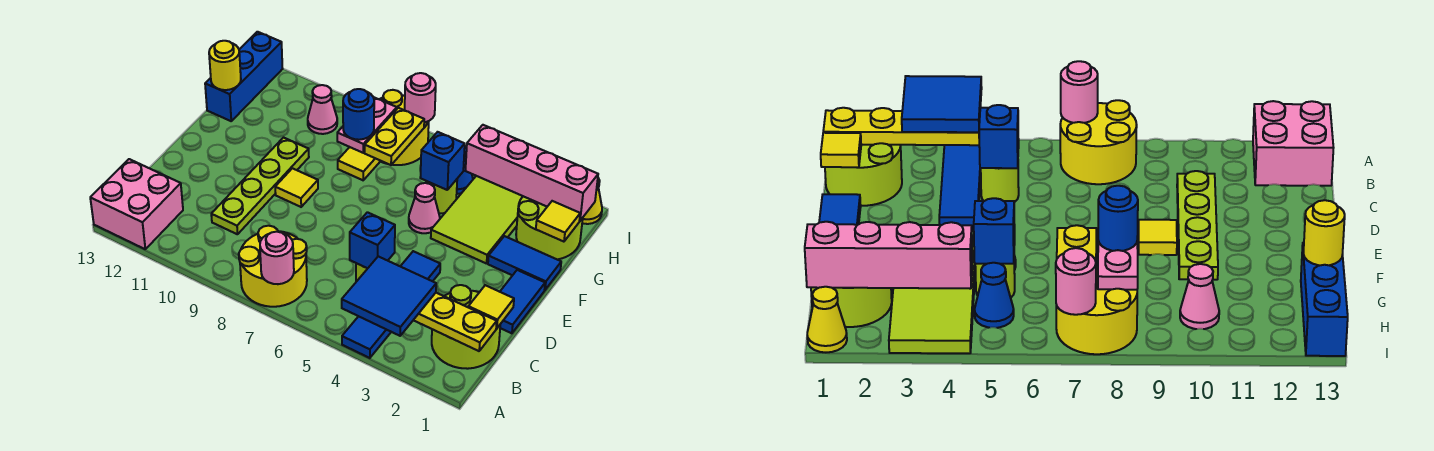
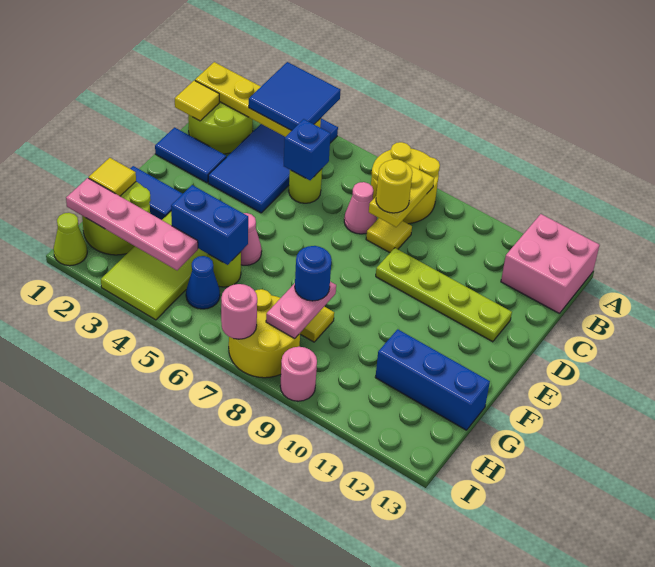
blue 1x4 tile [342,251,440,358] -> blue 2x4 tile [208,119,338,213]
pink 1x1 round brick [260,232,294,284] -> pink 1x1 round brick moved to [280,347,317,401]
lime 1x4 plate [211,138,309,234] -> lime 1x4 plate turned to [376,248,512,342]
blue 1x2 tile [500,270,545,333] -> blue 1x2 tile turned to [155,127,226,183]
yellow 1x1 tile [275,168,318,207] -> yellow 1x1 tile moved to [366,218,412,253]
blue 1x1 brick [420,132,465,190] -> blue 1x2 brick [171,185,248,265]
yellow 1x2 plate [365,108,424,165] -> yellow 1x2 plate moved to [369,164,434,227]
blue 1x3 brick [205,32,283,121] -> blue 1x3 brick turned to [375,329,490,430]
yellow 1x1 round brick [209,41,241,90] -> yellow 1x1 round brick moved to [376,159,412,213]
pink 1x4 brick [466,125,598,221] -> pink 1x4 plate [66,178,198,270]
pink 1x1 cone [308,85,337,134] -> pink 1x1 cone moved to [344,182,377,234]
yellow 1x1 cone [582,178,602,224] -> lime 1x1 cone [54,213,87,266]

